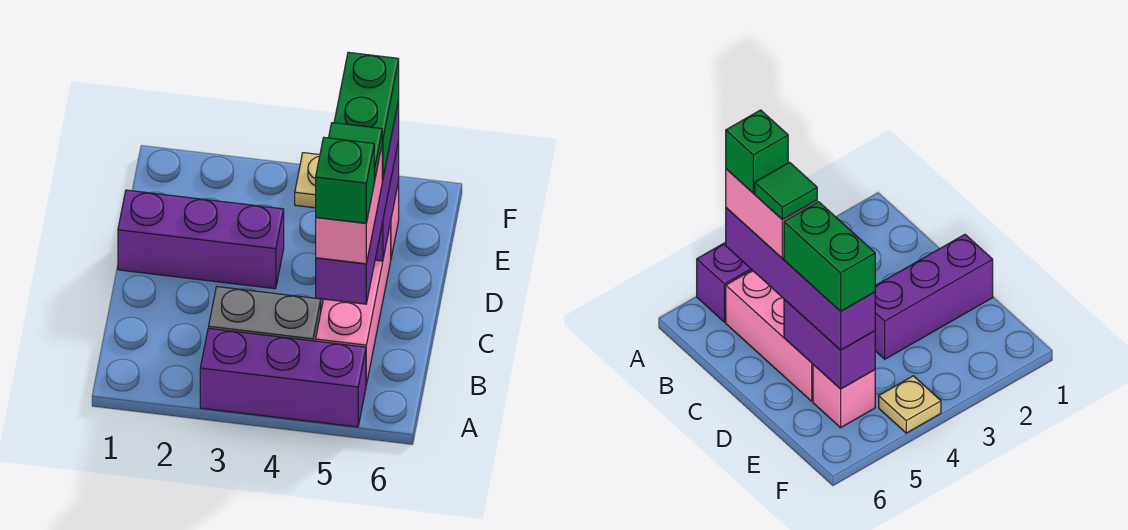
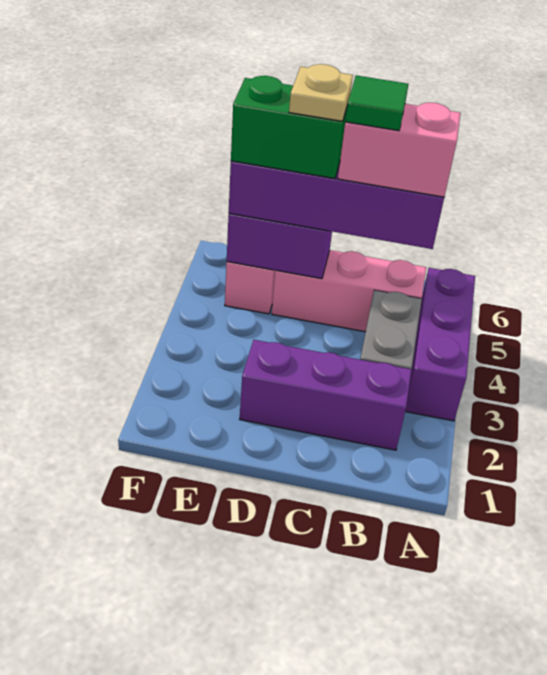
green 1x1 brick [316,137,374,223] -> none
purple 1x3 brick [118,190,284,289] -> purple 1x3 brick turned to [240,340,412,450]
tan 1x1 plate [295,153,320,208] -> tan 1x1 plate moved to [289,64,353,121]

